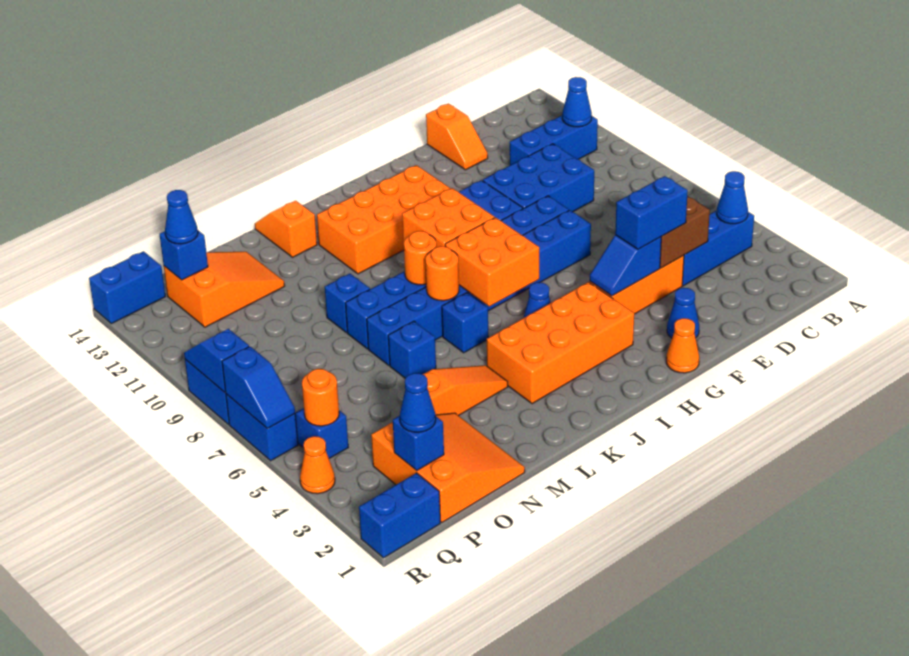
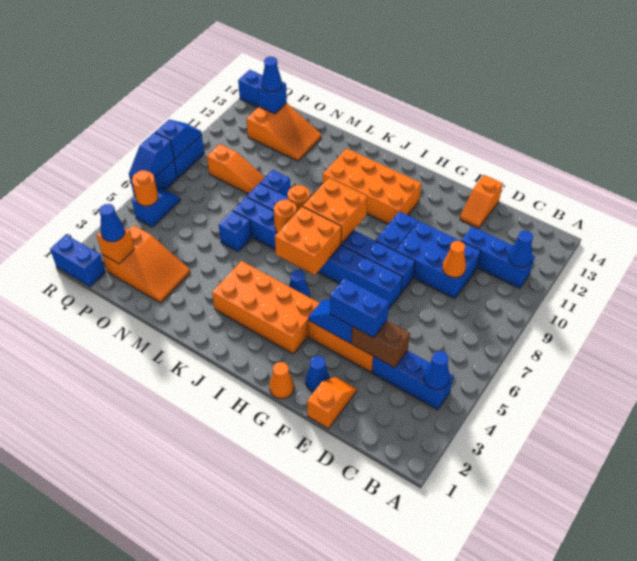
blue 1x1 brick [442,293,488,353] -> none
orange 1x3 slope [423,365,508,416] -> orange 1x3 slope moved to [207,144,265,194]
orange 1x2 slope [255,201,317,257] -> orange 1x2 slope moved to [307,377,357,429]
orange 3x3 slope [371,413,525,523] -> orange 2x3 slope [102,225,190,303]
blue 1x1 brick [392,416,444,471] -> orange 1x1 brick [97,228,134,264]
orange 1x1 cone [300,436,335,494] -> orange 1x1 cone moved to [442,241,466,278]

